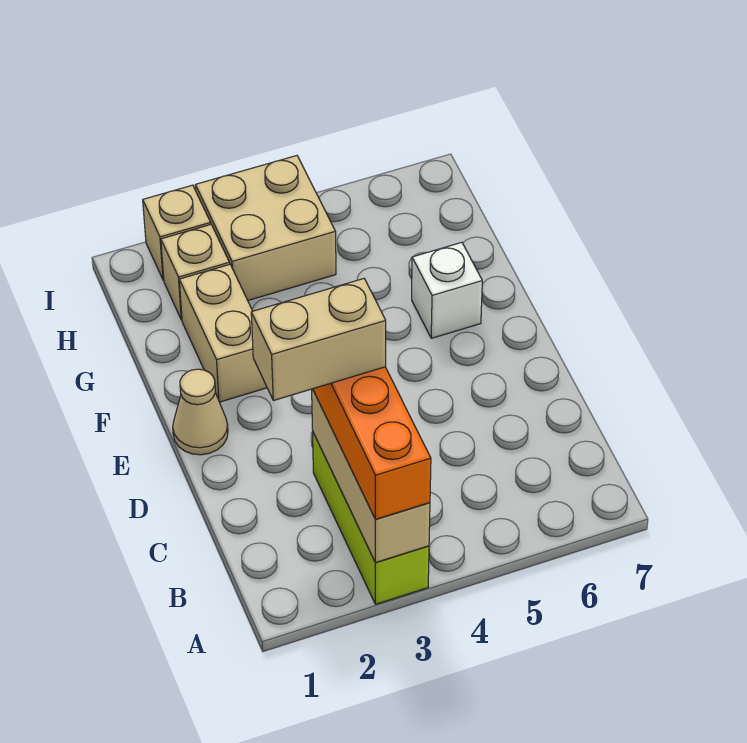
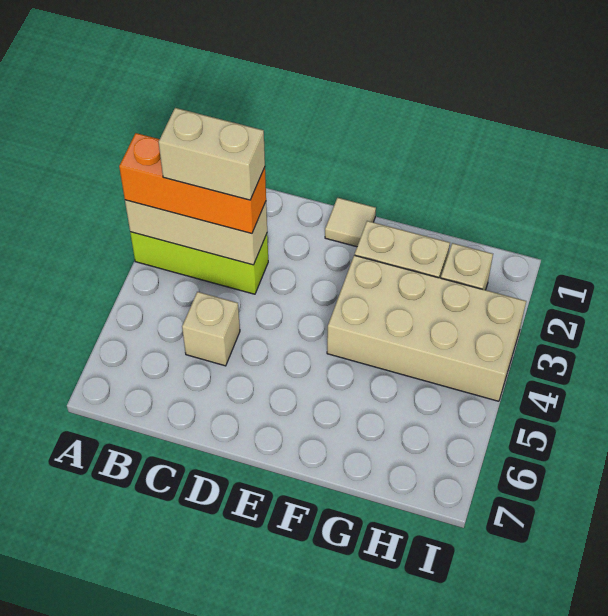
tan 1x2 brick [251,279,386,401] -> tan 1x2 brick turned to [159,108,265,200]
tan 1x1 cone [173,369,228,455] -> tan 1x1 tile [325,198,376,247]
white 1x1 brick [412,242,482,338] -> none
tan 2x2 brick [195,156,336,300] -> tan 2x4 brick [327,255,526,401]
tan 1x1 brick [143,185,211,280] -> tan 1x1 brick moved to [182,292,240,366]

